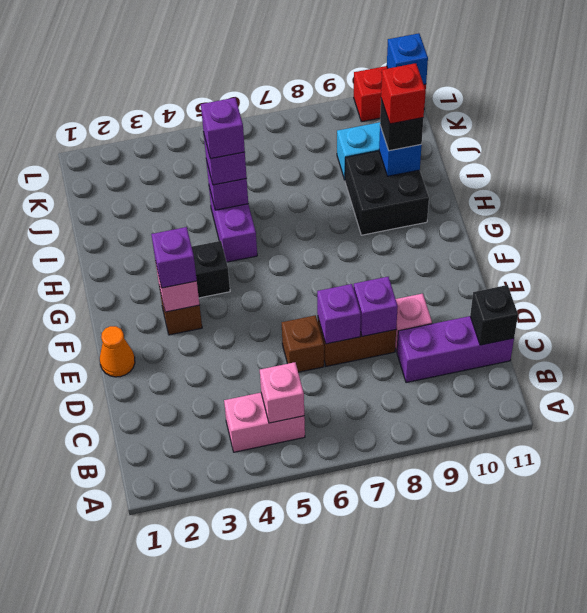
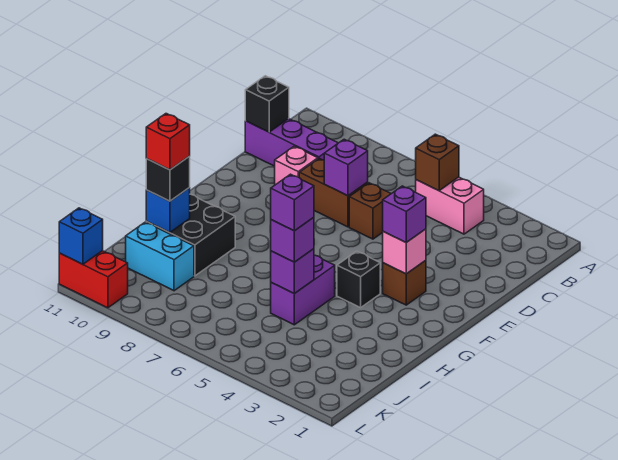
pink 1x1 brick [260,362,304,423] -> brown 1x1 brick [416,134,459,191]
purple 1x1 brick [354,277,398,336] -> none
orange 1x1 cone [100,326,135,377] -> none

